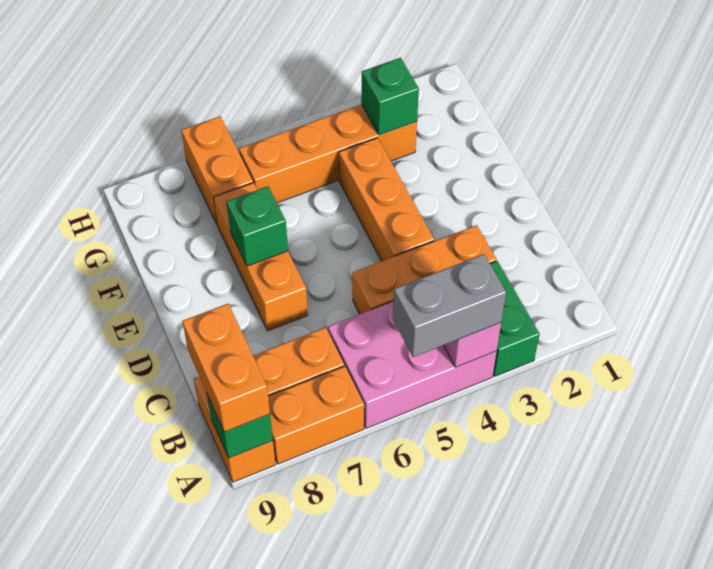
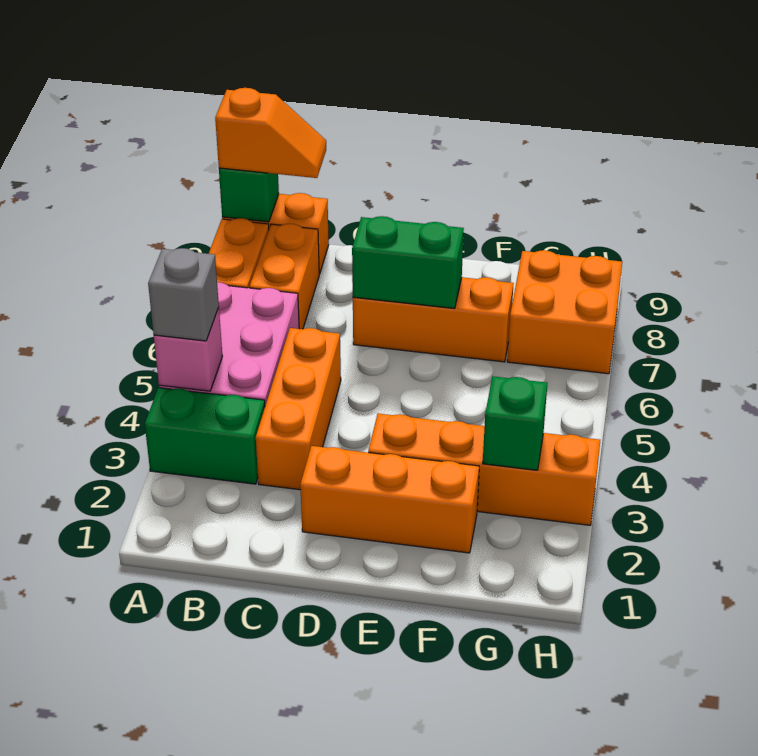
grey 1x2 brick [393,254,506,357] -> grey 1x1 brick [148,248,219,341]
orange 1x2 brick [182,304,270,432] -> orange 1x2 slope [215,88,326,178]
orange 1x3 brick [339,138,434,261] -> orange 1x3 brick moved to [300,446,479,553]
green 1x1 brick [226,186,288,266] -> green 1x2 brick [352,216,464,309]
orange 1x4 brick [239,104,417,203] -> orange 1x4 brick turned to [368,413,600,525]
orange 1x2 brick [181,116,253,224] -> orange 2x2 brick [507,250,622,374]

